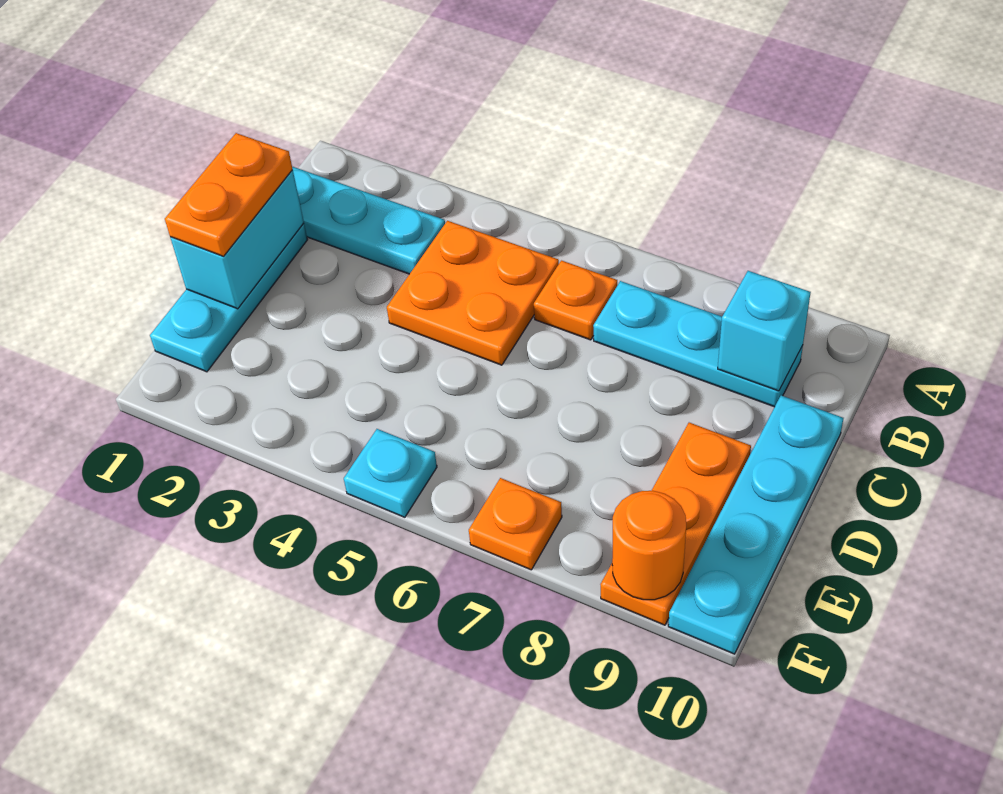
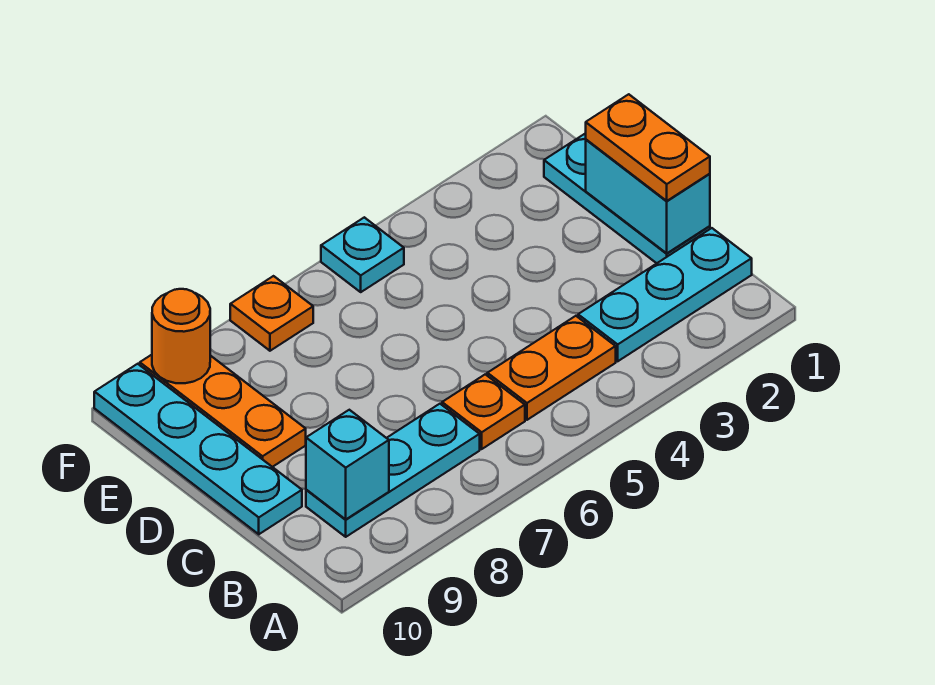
orange 2x2 plate [387,221,559,365] -> orange 1x2 plate [487,316,616,420]

